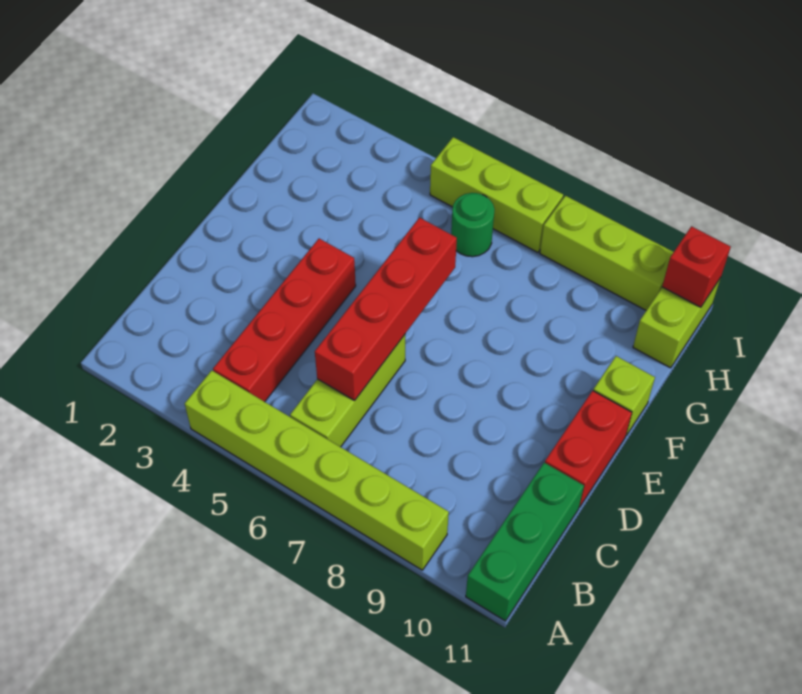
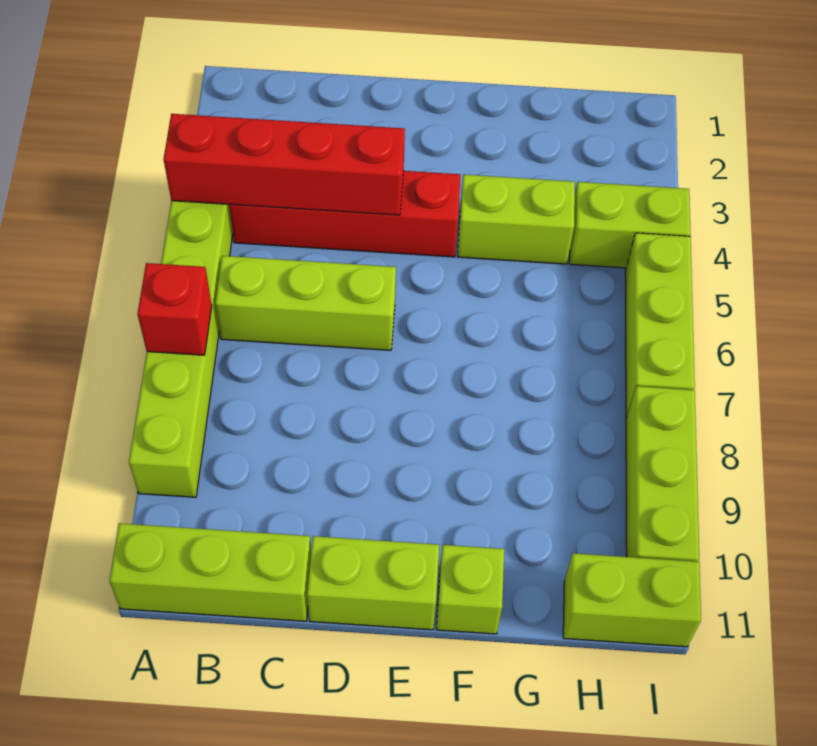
green 1x3 brick [466,463,584,621] -> lime 1x3 brick [109,523,311,621]
red 1x4 brick [315,218,457,401] -> red 1x4 brick moved to [164,114,405,215]
red 1x2 brick [545,391,632,507] -> lime 1x2 brick [307,536,439,630]
none -> lime 1x2 brick [458,175,575,264]
none -> lime 1x2 brick [569,182,690,268]
green 1x1 round brick [451,193,495,257] -> none
red 1x1 brick [662,226,731,307] -> red 1x1 brick moved to [137,263,212,355]

